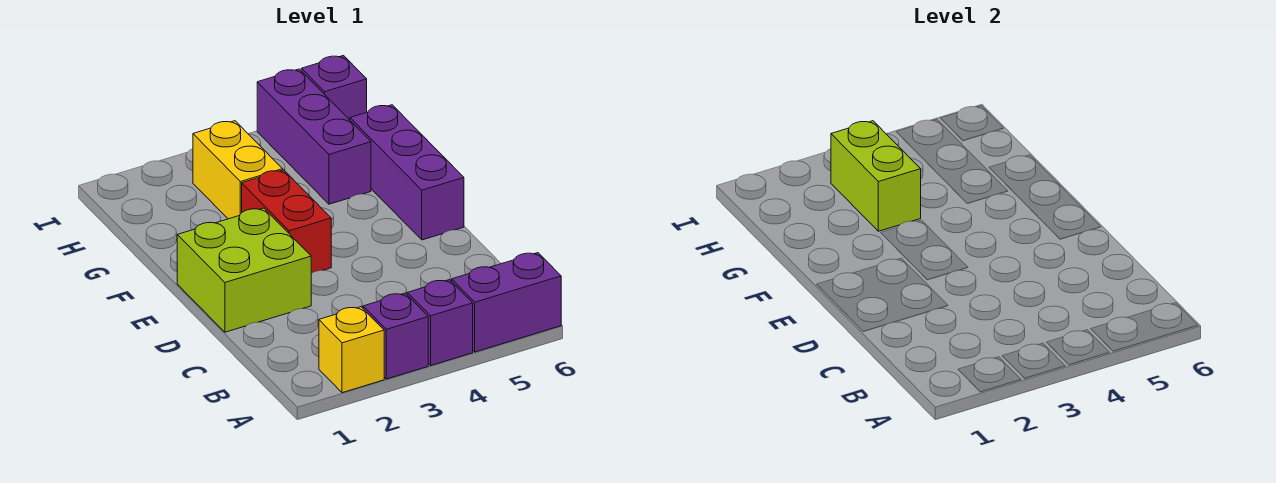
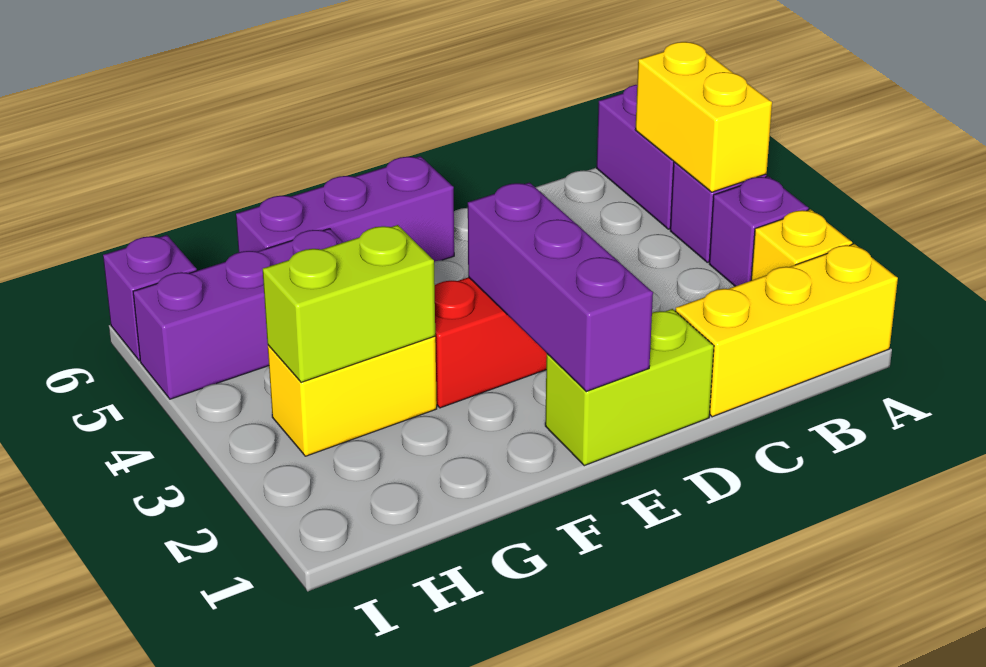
none -> yellow 1x3 brick [675,244,898,417]
none -> yellow 1x2 brick [635,42,772,192]
lime 2x2 brick [177,208,311,332] -> lime 1x2 brick [545,309,714,466]
none -> purple 1x3 brick [468,183,653,392]

